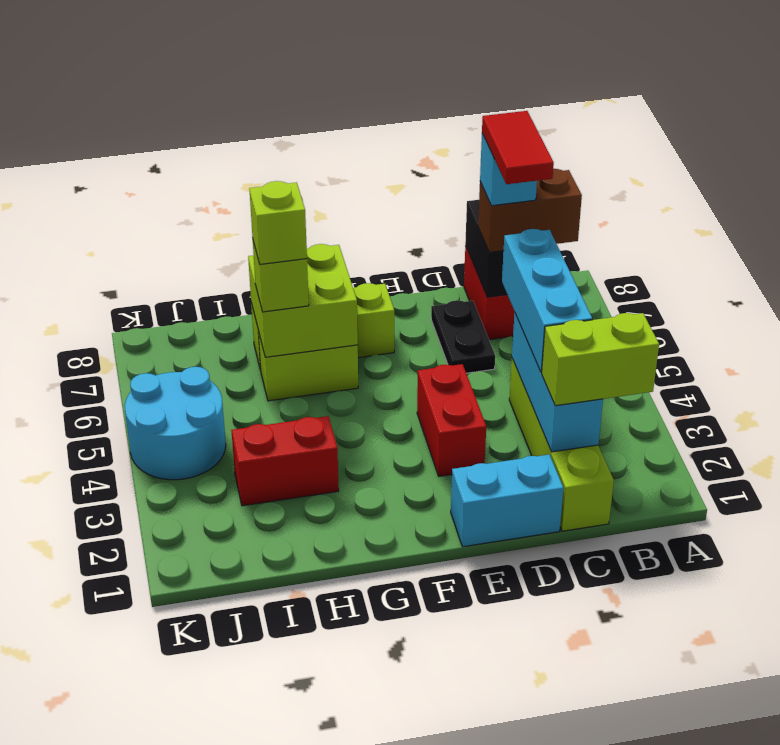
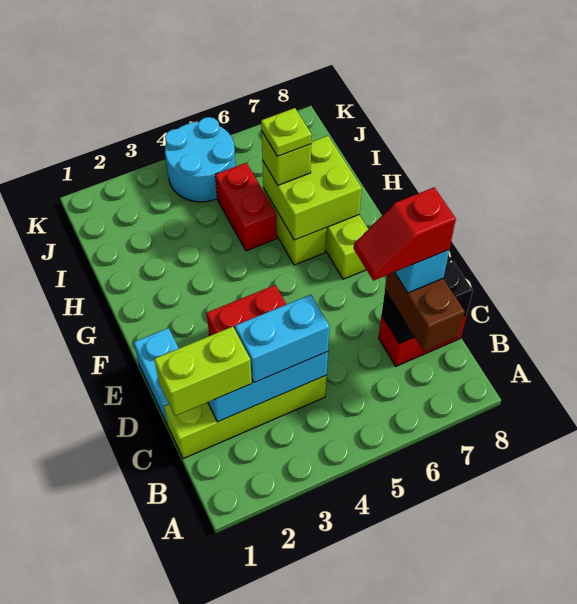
lime 1x2 brick [542,313,659,406] -> lime 1x2 brick turned to [154,327,252,416]
cyan 1x3 brick [502,229,592,372] -> cyan 1x2 brick [235,295,330,383]
red 1x2 tile [482,111,554,184] -> red 1x2 slope [354,187,456,281]
black 1x2 plate [431,300,495,373] -> none
red 1x2 brick [231,416,339,506] -> red 1x2 brick moved to [215,163,277,251]
lime 1x1 brick [249,181,307,264] -> lime 1x1 plate [261,108,312,156]

